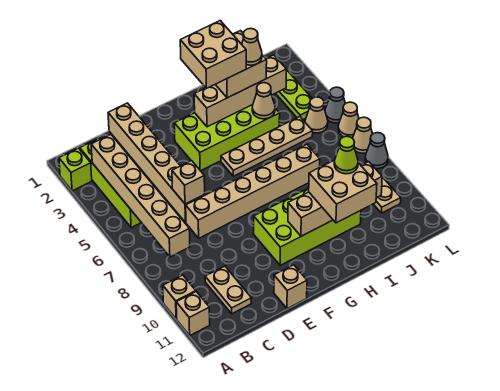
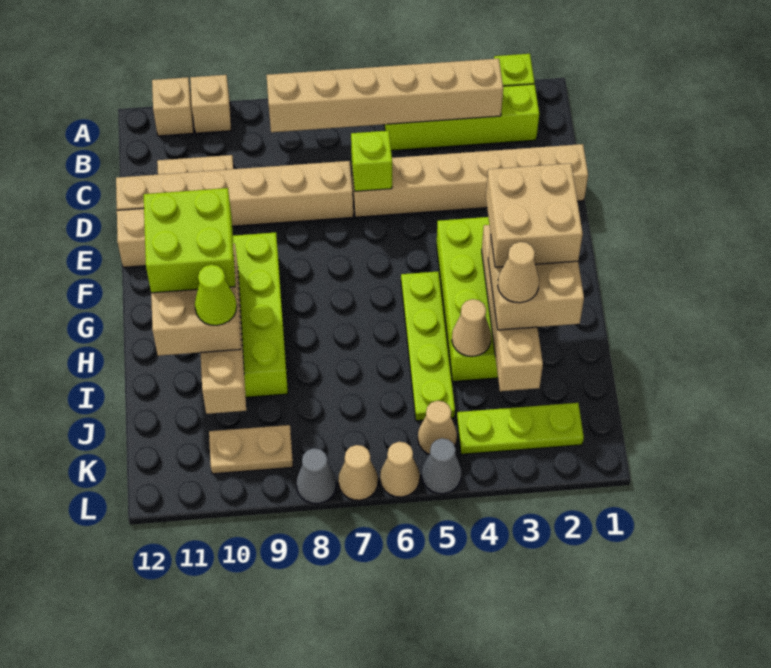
tan 1x1 brick [172,161,205,204] -> lime 1x1 brick [351,131,392,191]
tan 1x6 brick [186,144,320,238] -> tan 1x6 brick turned to [116,161,353,226]
tan 1x4 plate [221,117,313,176] -> lime 1x4 plate [401,271,455,421]
none -> lime 2x2 brick [144,188,236,293]

